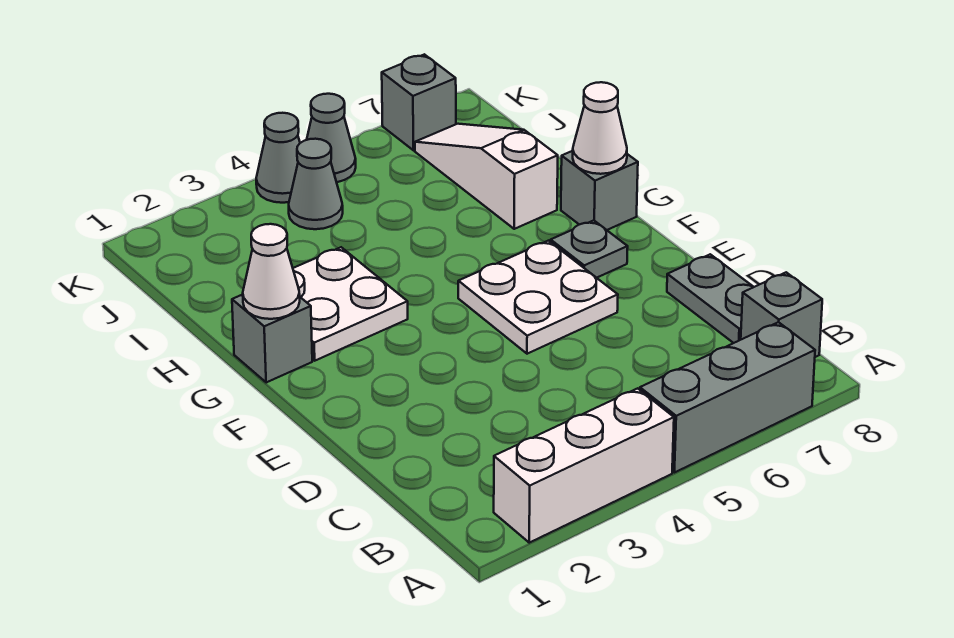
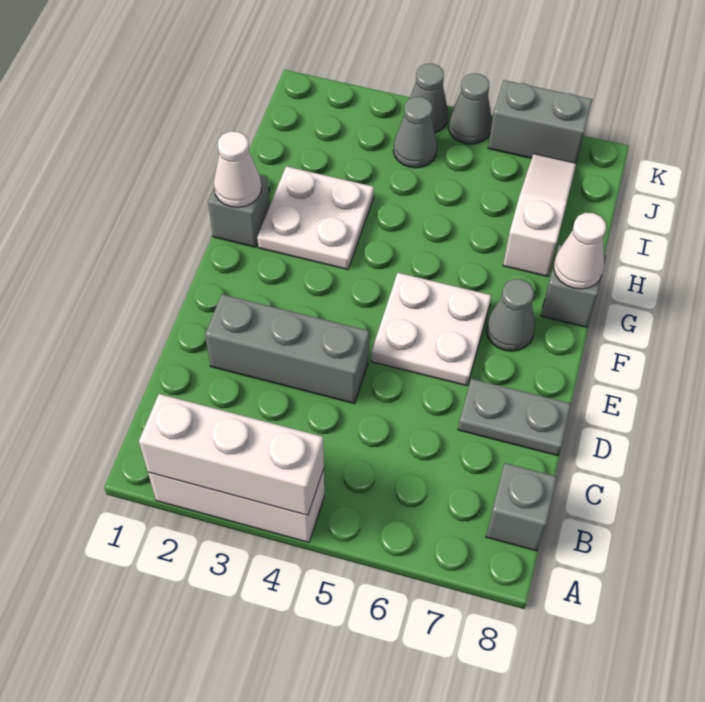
none -> white 1x3 brick [139,394,324,515]
grey 1x3 brick [640,322,815,473] -> grey 1x3 brick moved to [205,294,369,403]
grey 1x2 plate [667,254,753,343] -> grey 1x2 plate turned to [458,379,571,456]
grey 1x1 plate [551,220,628,278] -> grey 1x1 cone [486,279,535,351]
grey 1x1 brick [382,54,456,150] -> grey 1x2 brick [488,80,592,163]

